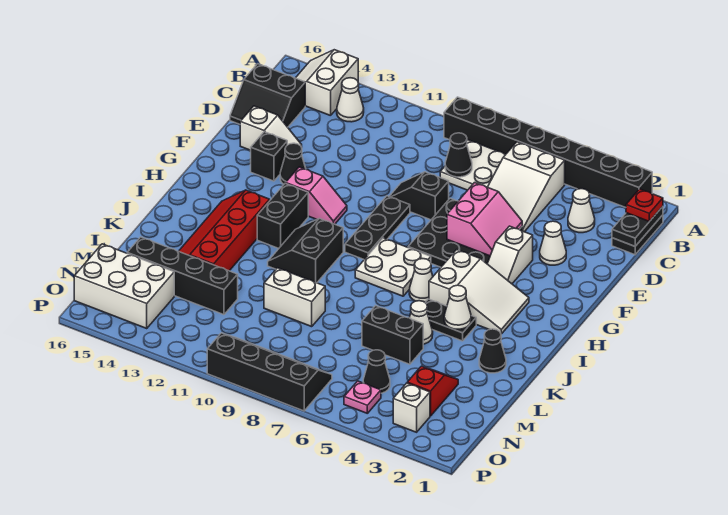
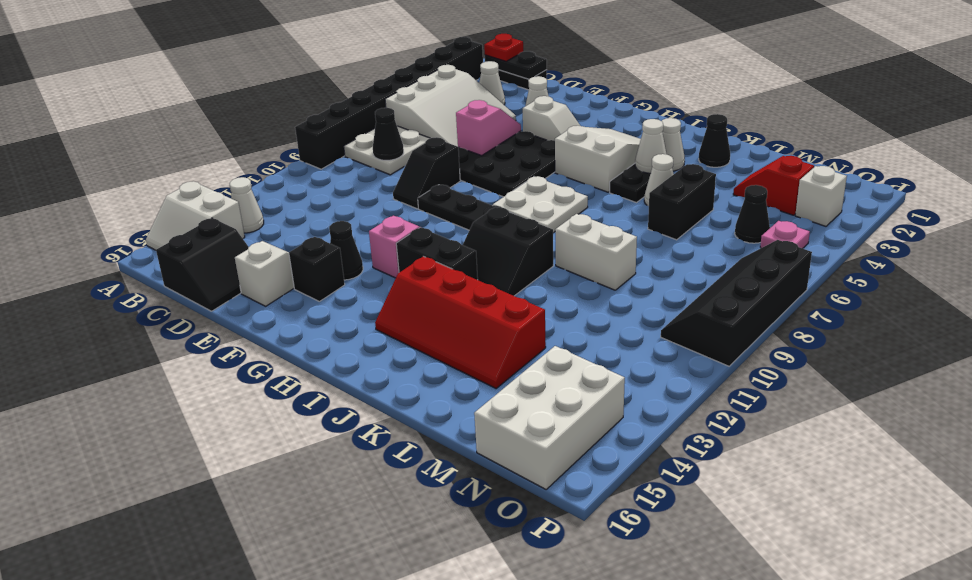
white 2x3 slope [488,142,565,232] -> white 3x3 slope [385,65,516,146]
pink 2x2 slope [447,183,522,256] -> pink 1x2 slope [456,100,521,156]
white 1x1 cone [409,259,433,302] -> white 1x1 cone moved to [662,118,685,171]
white 1x2 brick [264,268,325,327] -> white 1x2 brick turned to [555,214,637,290]
black 1x4 brick [127,237,238,315] -> none

